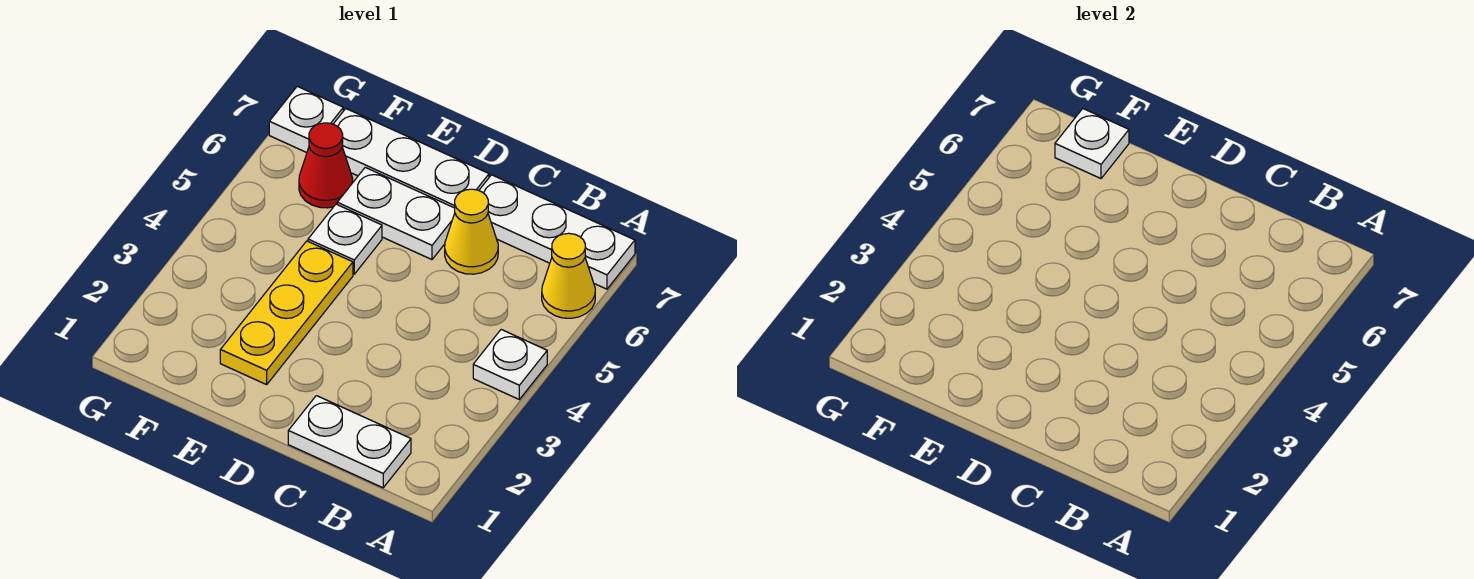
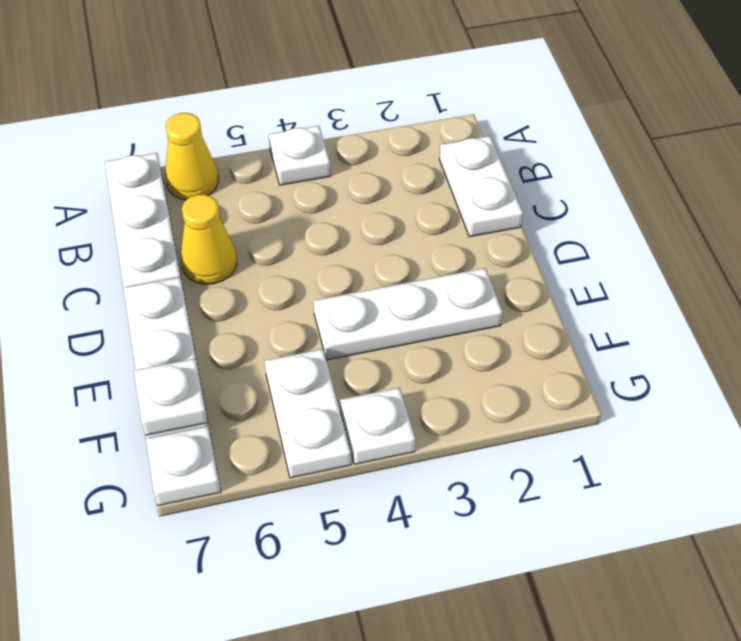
white 1x2 plate [337,167,455,260] -> white 1x2 plate moved to [265,349,351,478]
yellow 1x3 plate [220,241,353,385] -> white 1x3 plate [313,268,503,360]
white 1x1 plate [308,204,382,274] -> white 1x1 plate moved to [340,388,416,464]
red 1x1 cone [299,123,353,208] -> none

